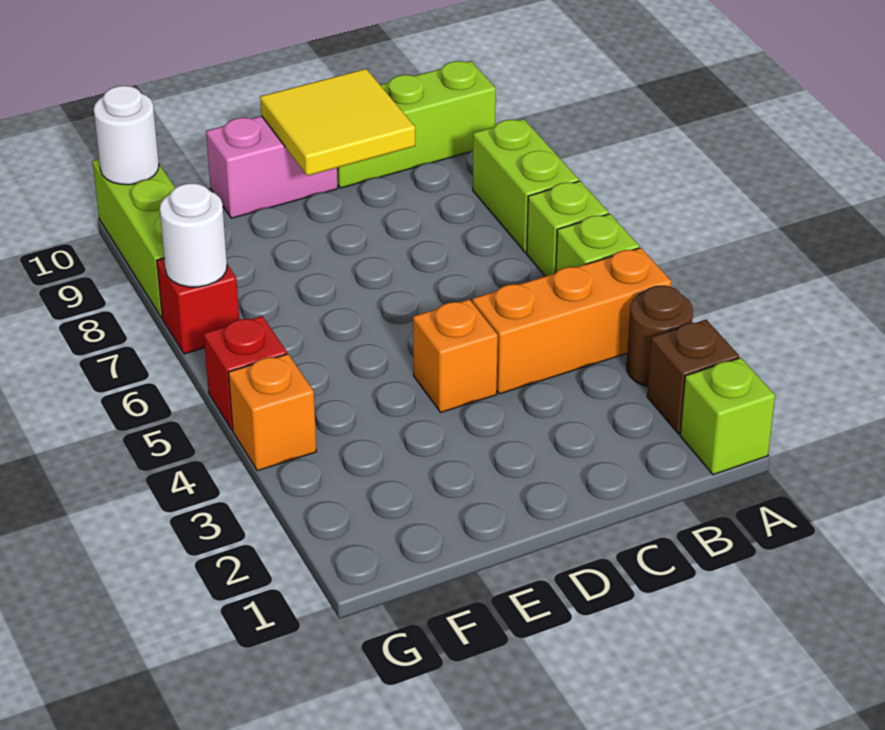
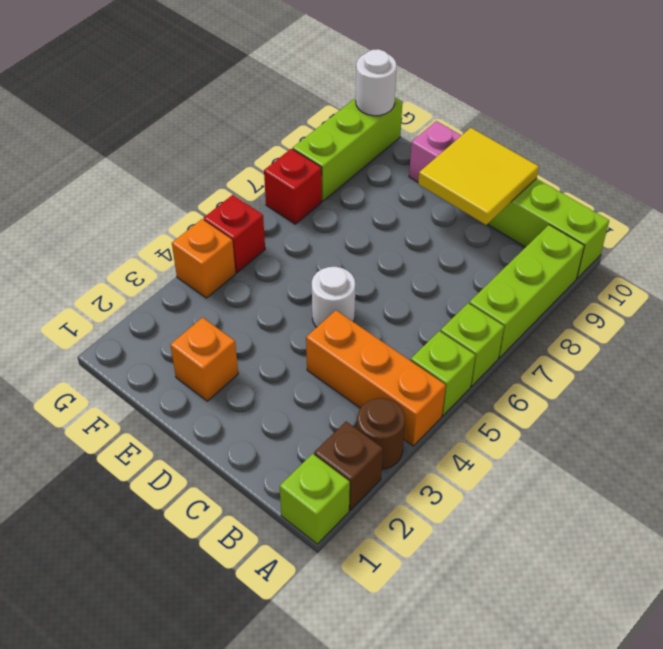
lime 1x2 brick [473,119,579,253] -> lime 1x3 brick [469,225,584,358]
orange 1x1 brick [413,299,498,412] -> orange 1x1 brick moved to [170,317,238,401]
white 1x1 round brick [160,183,227,287] -> white 1x1 round brick moved to [312,267,355,327]

